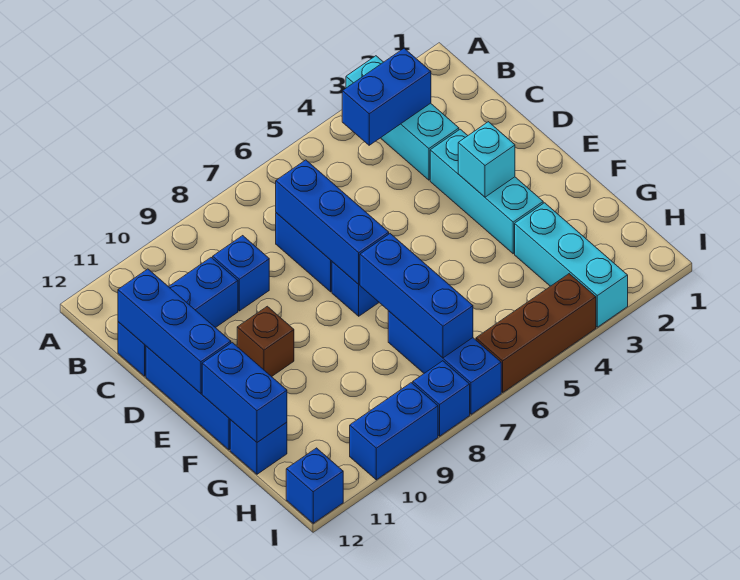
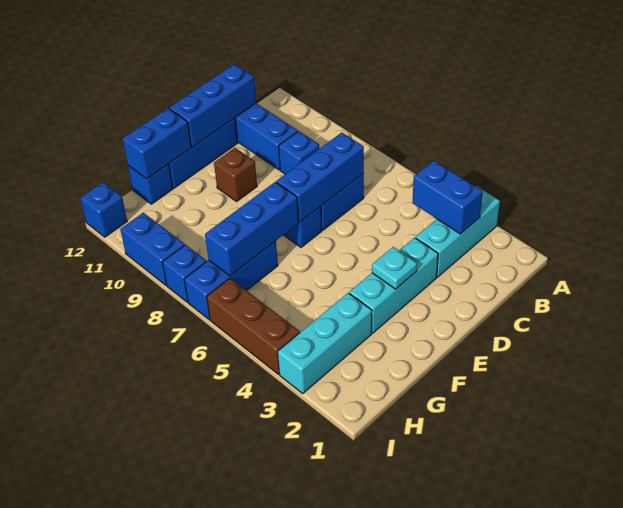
cyan 1x1 brick [458,122,515,197] -> cyan 1x1 plate [372,247,417,289]

